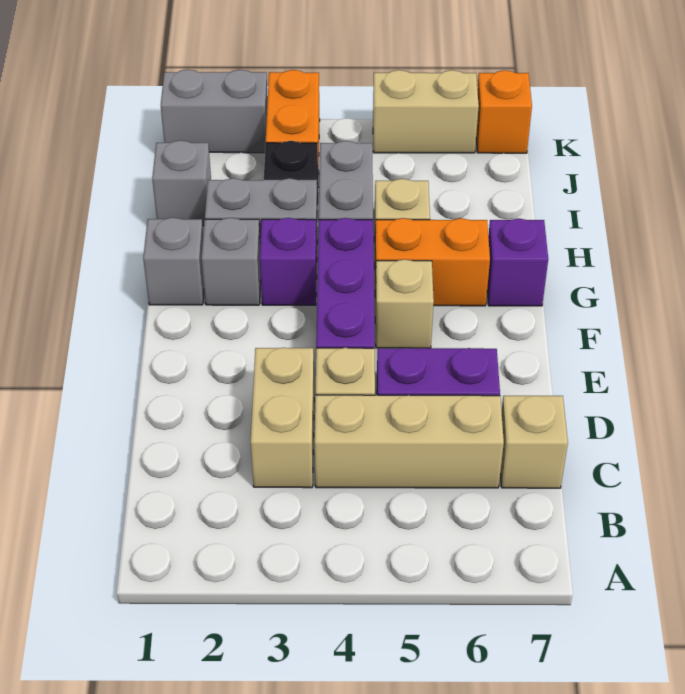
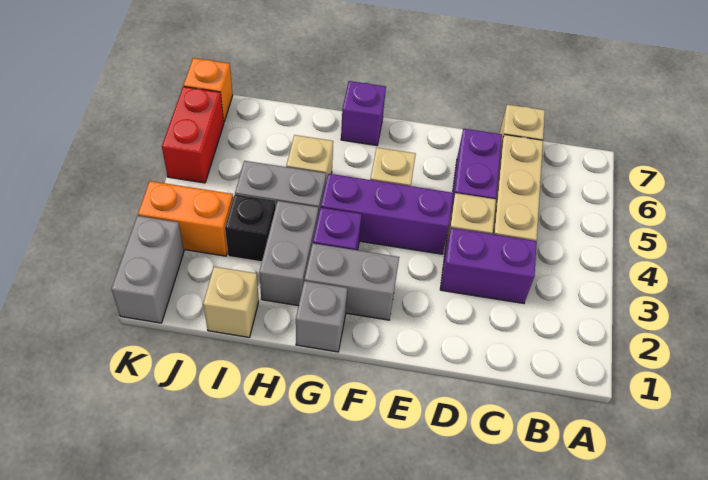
tan 1x2 brick [251,348,314,488] -> purple 1x2 brick [440,228,537,303]
grey 1x1 brick [201,218,261,305] -> grey 1x2 brick [305,243,399,320]
orange 1x2 brick [375,218,490,306] -> none
grey 1x1 brick [152,140,211,226] -> tan 1x1 brick [203,267,259,337]
tan 1x2 brick [373,70,479,153] -> red 1x2 brick [162,87,224,183]

